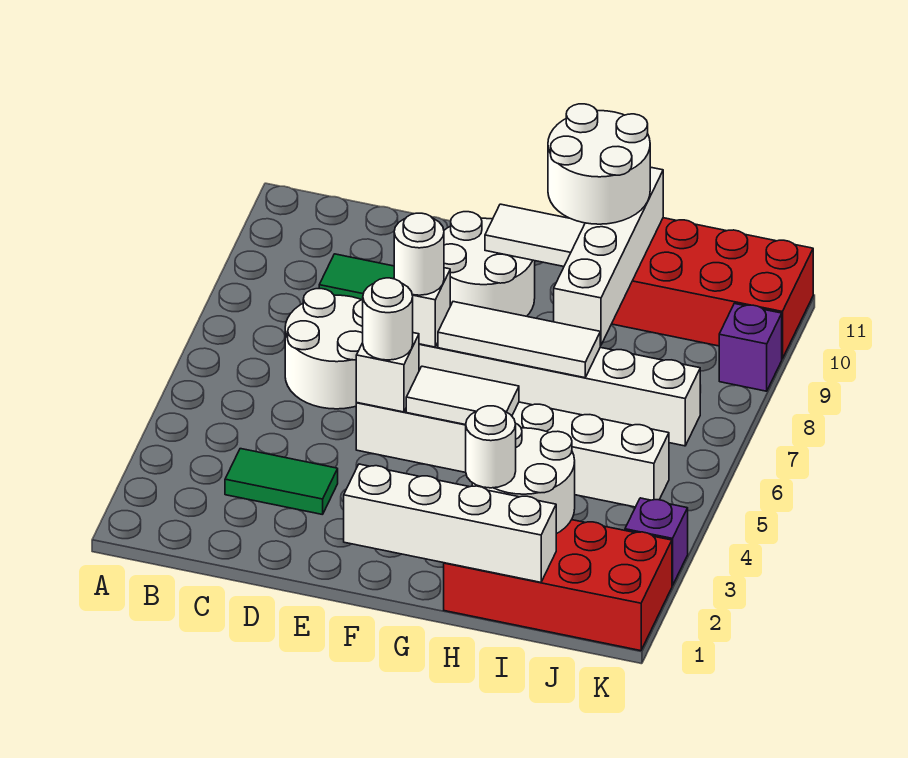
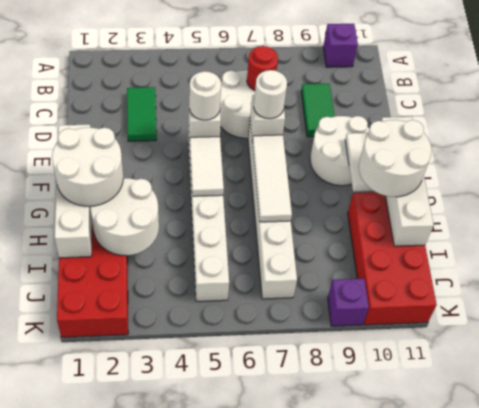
none -> red 1x1 round brick [247,46,278,90]
white 1x1 round brick [466,406,516,488] -> white 2x2 round brick [52,127,123,206]
white 1x4 brick [554,167,663,345] -> white 1x4 brick turned to [381,117,434,246]
purple 1x1 brick [625,498,688,586] -> purple 1x1 brick moved to [323,23,358,67]

